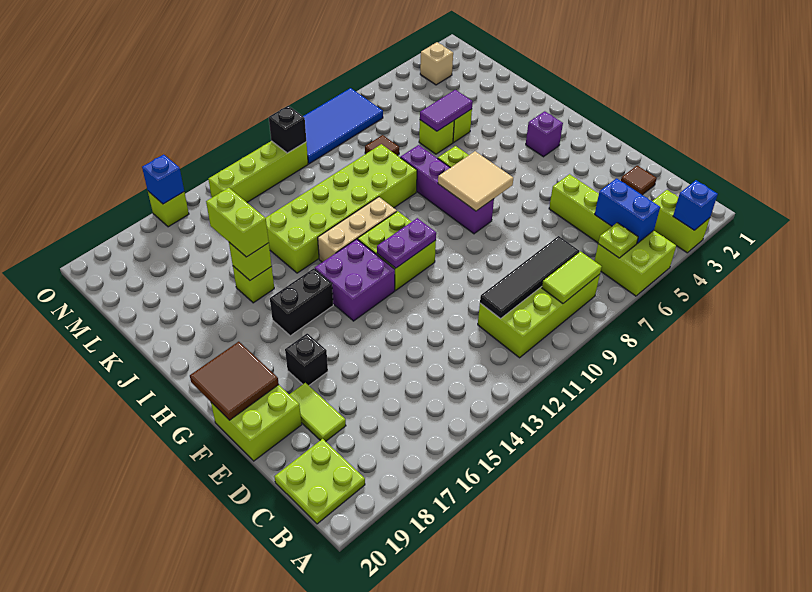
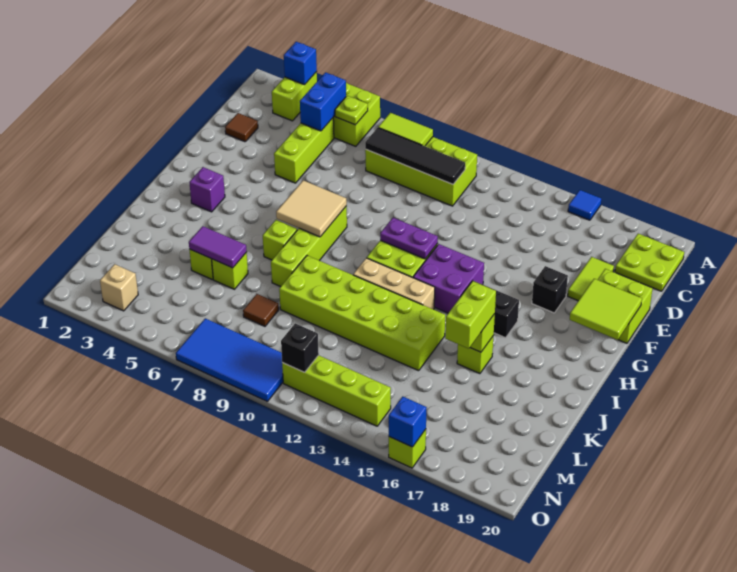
none -> blue 1x1 tile [568,190,601,220]
brown 2x2 tile [190,342,279,420] -> lime 2x2 tile [570,279,642,340]
purple 1x4 brick [400,145,494,234] -> lime 1x4 brick [271,206,347,287]

